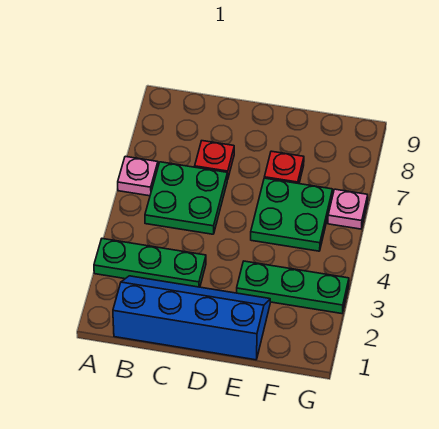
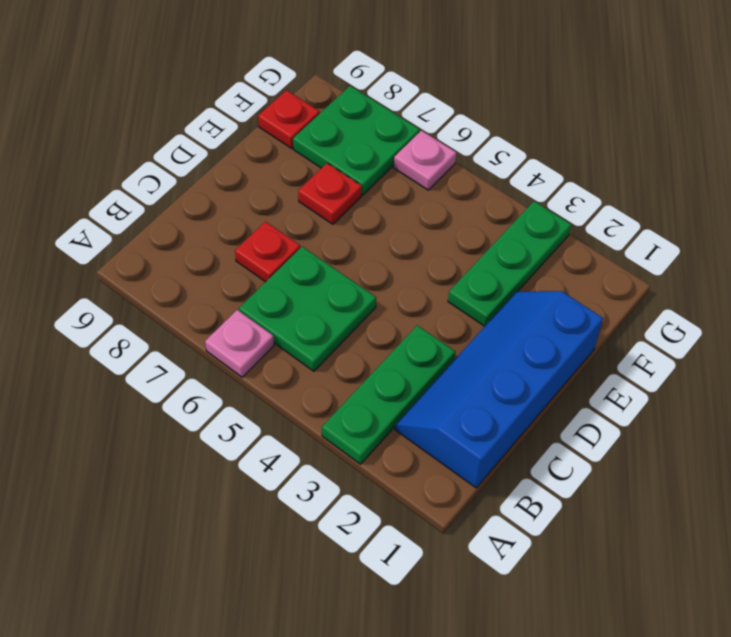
green 2x2 plate [251,178,333,251] -> green 2x2 plate moved to [293,86,420,195]
none -> red 1x1 plate [258,90,320,148]

